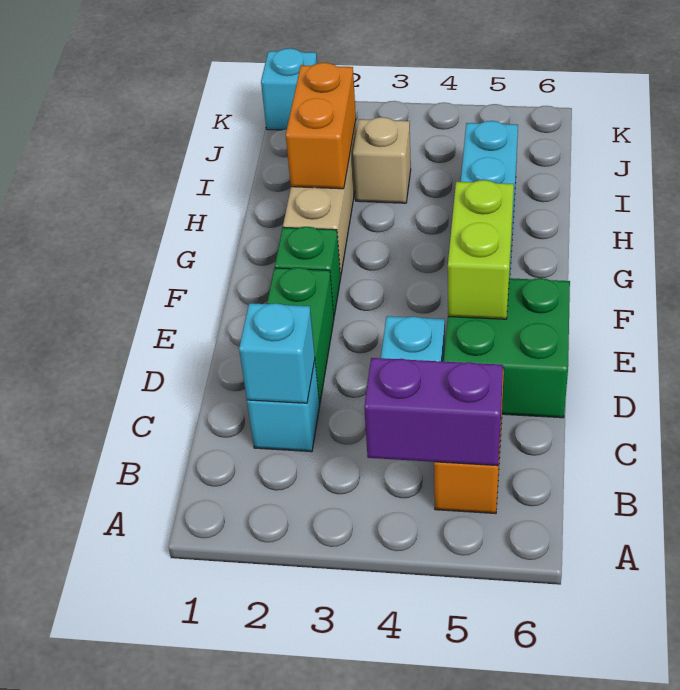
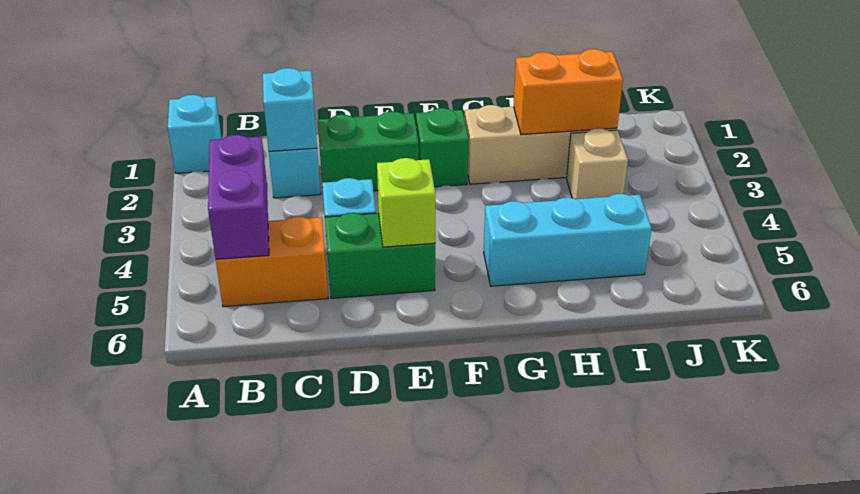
green 2x2 brick [444,278,570,418] -> green 1x2 brick [325,213,435,298]
lime 1x2 brick [448,180,514,319] -> lime 1x1 brick [377,158,435,247]
cyan 1x1 brick [261,48,317,130] -> cyan 1x1 brick moved to [168,95,222,173]

